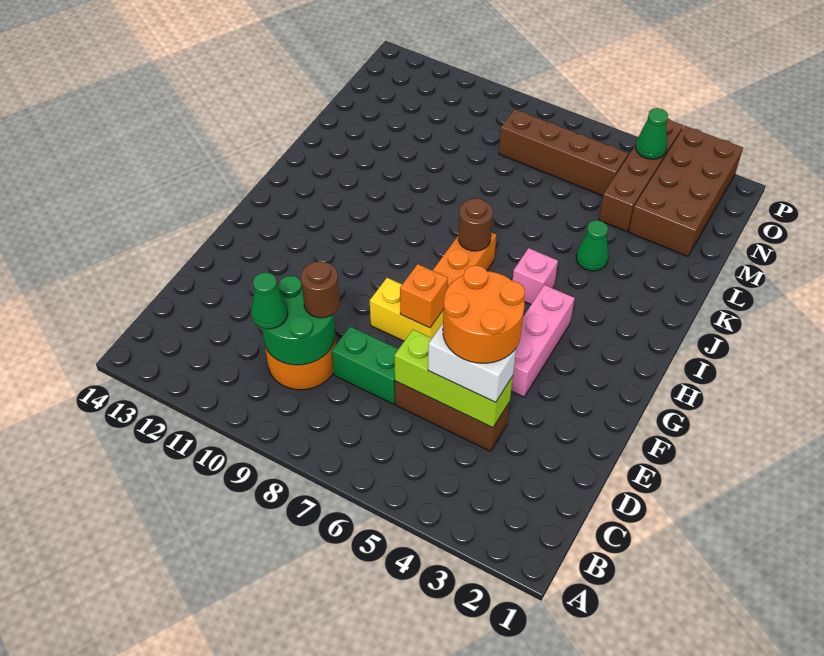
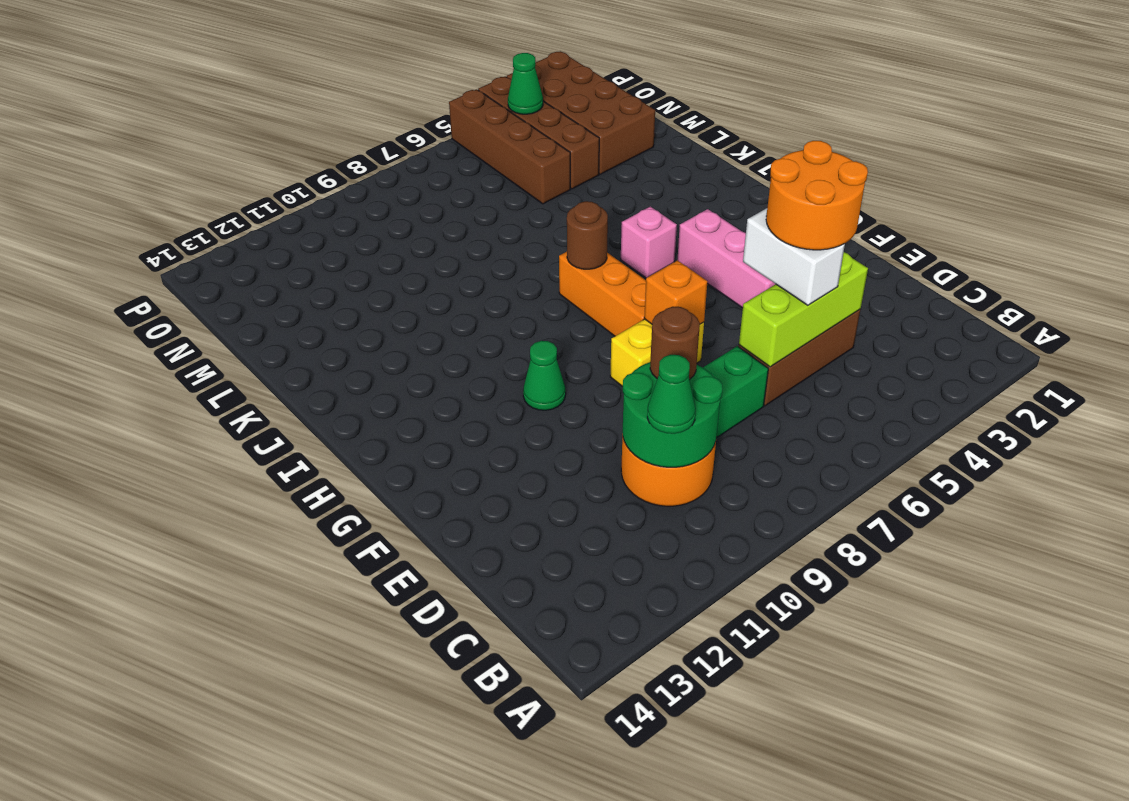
white 1x2 brick [428,323,516,402] -> white 1x2 brick turned to [743,208,845,305]
green 1x1 cone [576,220,609,271] -> green 1x1 cone moved to [523,341,566,410]
brown 1x4 brick [499,109,628,196] -> brown 1x4 brick turned to [449,89,570,204]

